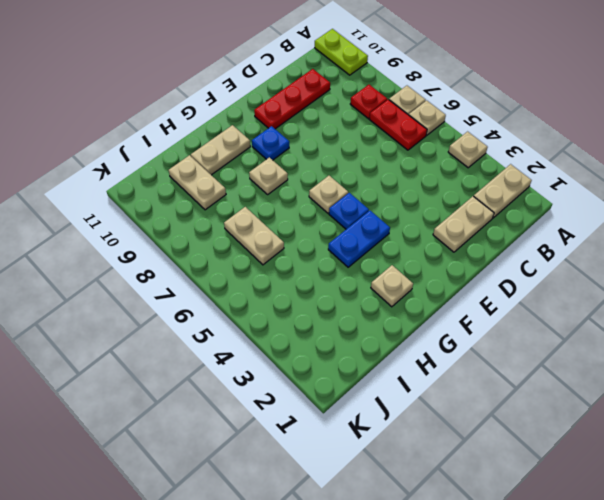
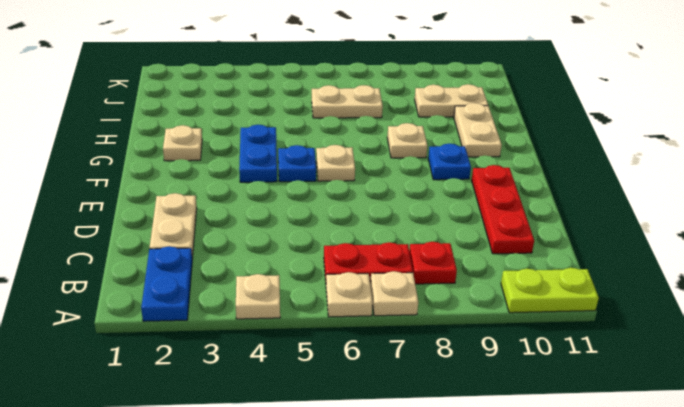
tan 1x2 plate [474,164,532,218] -> blue 1x2 plate [141,246,192,321]

